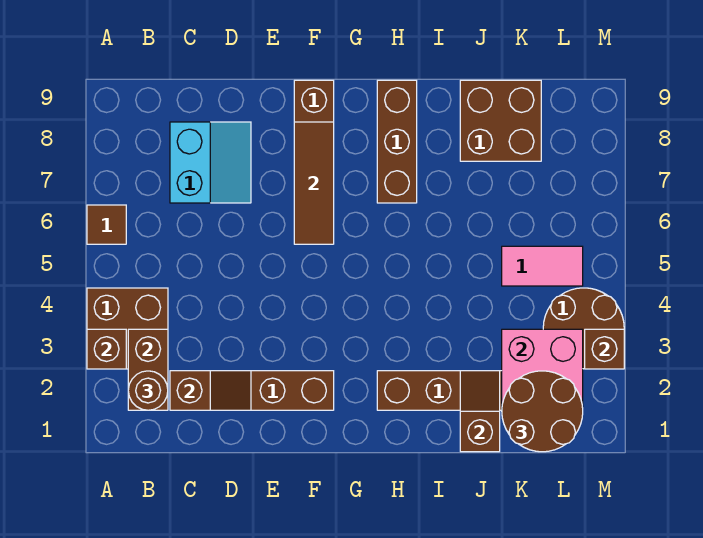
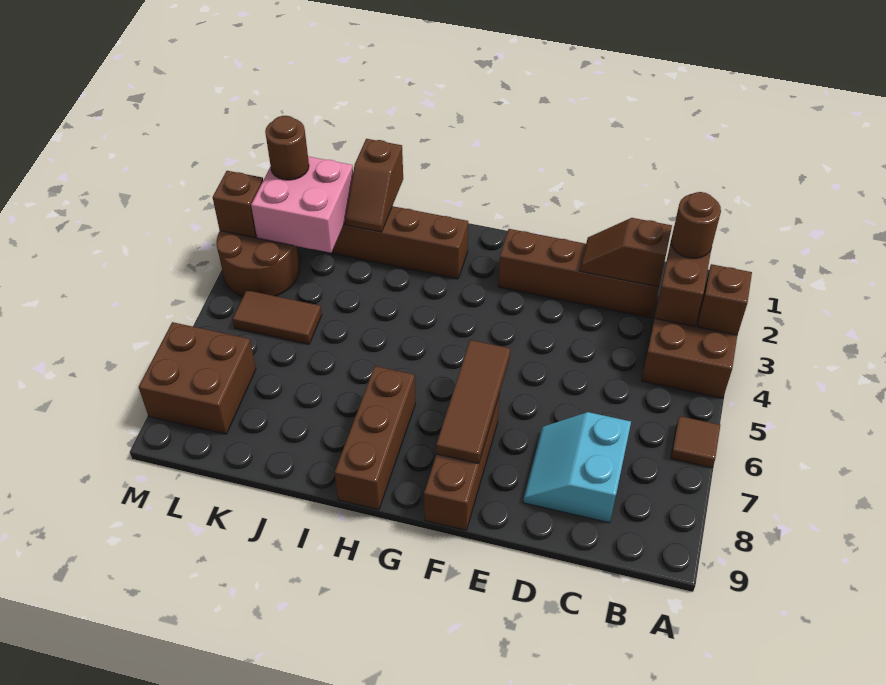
brown 2x2 brick [460,80,541,161] -> brown 2x2 brick moved to [139,322,256,434]
brown 2x2 round brick [502,371,583,452] -> brown 1x1 round brick [265,116,309,180]
pink 1x2 tile [502,246,583,286] -> brown 1x2 tile [233,290,322,344]

